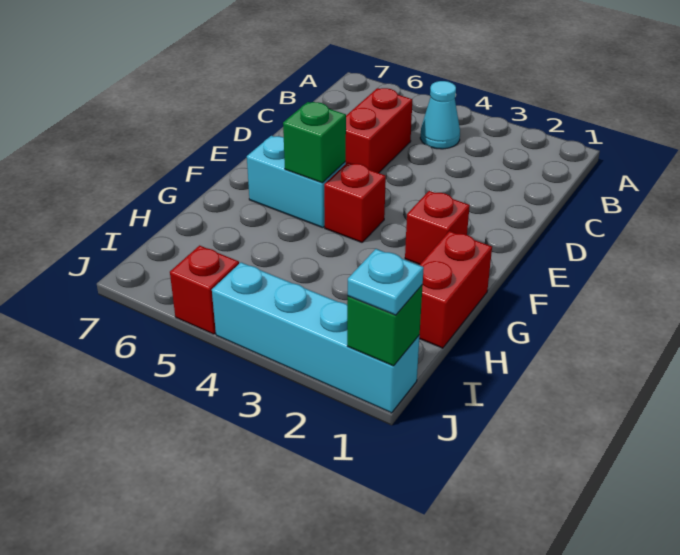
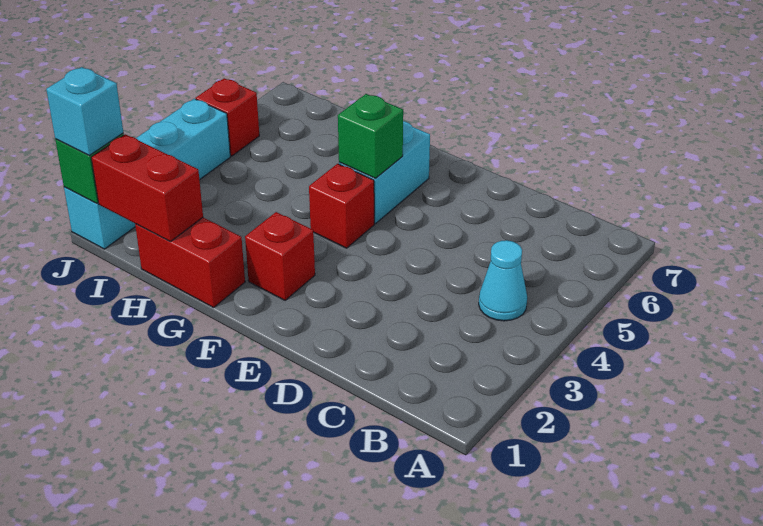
red 1x2 brick [345,88,412,173] -> red 1x2 brick moved to [91,134,203,242]
cyan 1x1 plate [348,249,424,315] -> cyan 1x1 brick [46,67,123,155]

